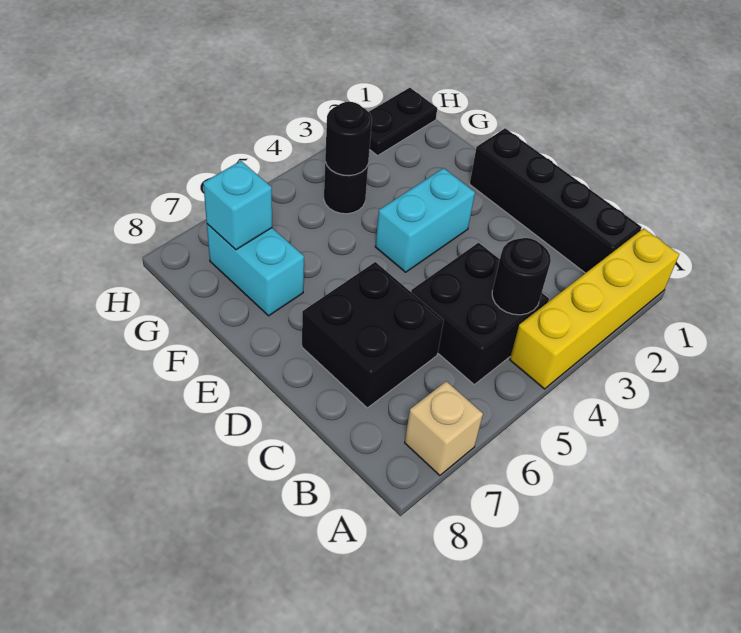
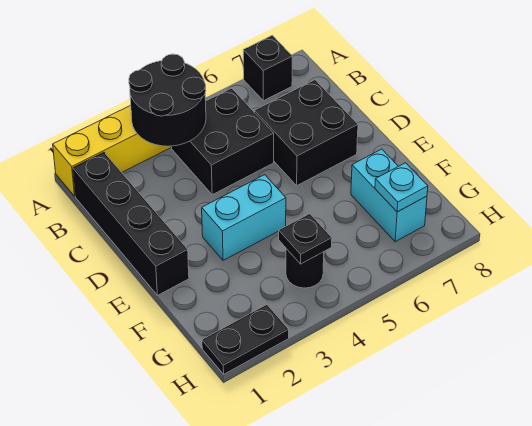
tan 1x1 brick [405,381,483,476] -> black 1x1 brick [243,35,292,101]
black 1x1 round brick [492,238,551,315] -> black 2x2 round brick [129,54,206,146]
black 1x1 round brick [325,102,372,176] -> black 1x1 plate [279,214,332,264]
cyan 1x1 brick [203,161,272,250] -> cyan 1x1 plate [375,163,428,212]

